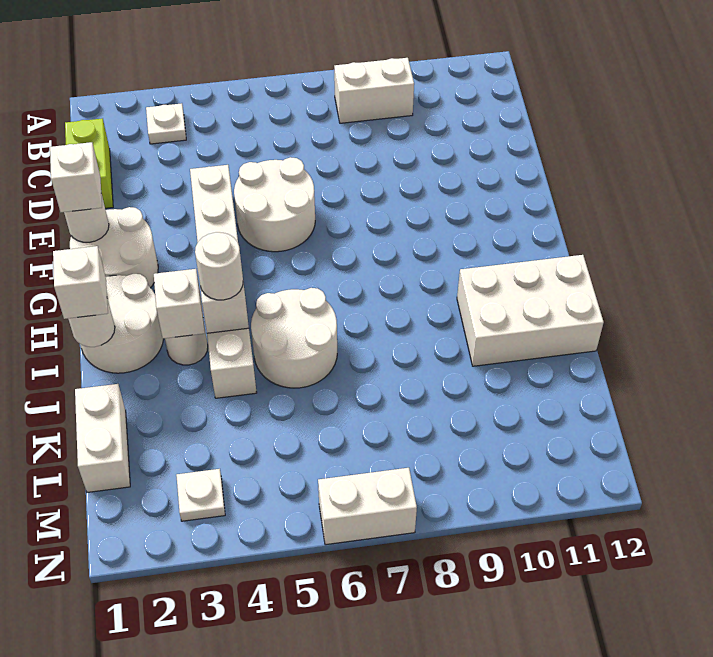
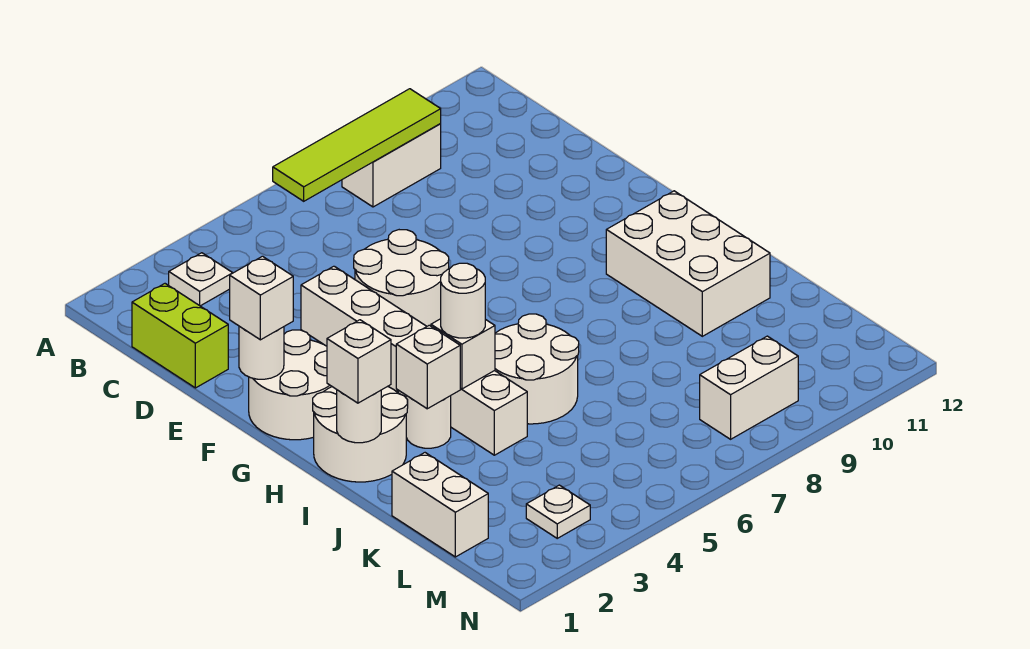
none -> lime 1x4 tile [273,89,441,201]
white 2x3 brick [457,255,604,366] -> white 2x3 brick turned to [606,191,770,336]
white 1x2 brick [318,468,417,545] -> white 1x2 brick moved to [700,336,798,439]

